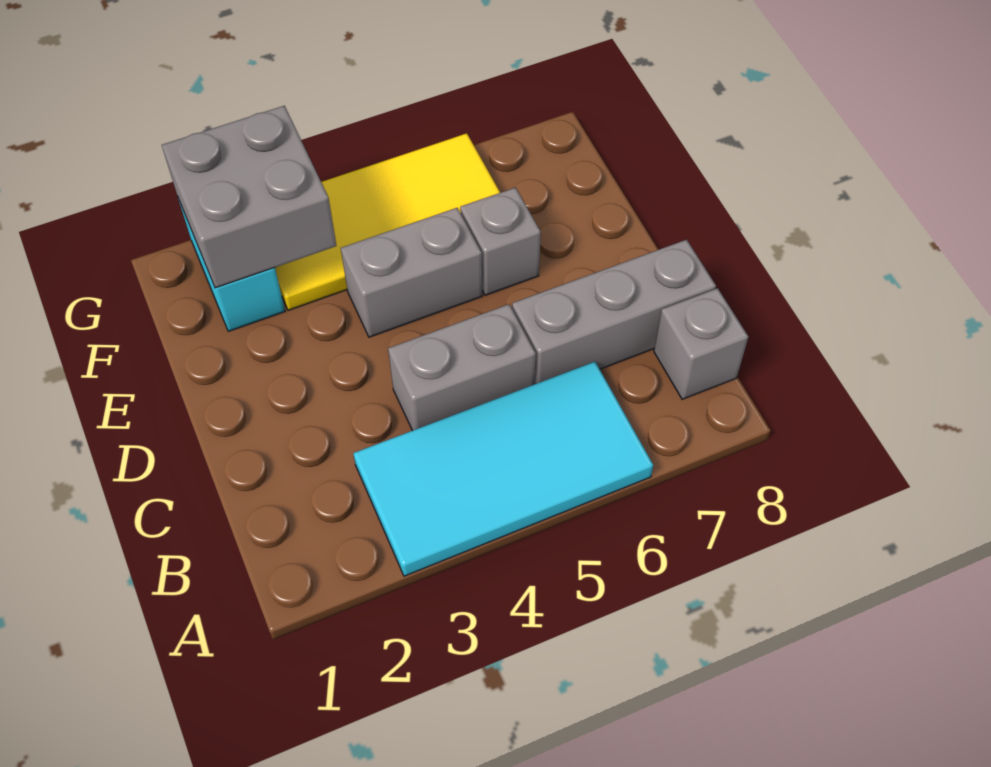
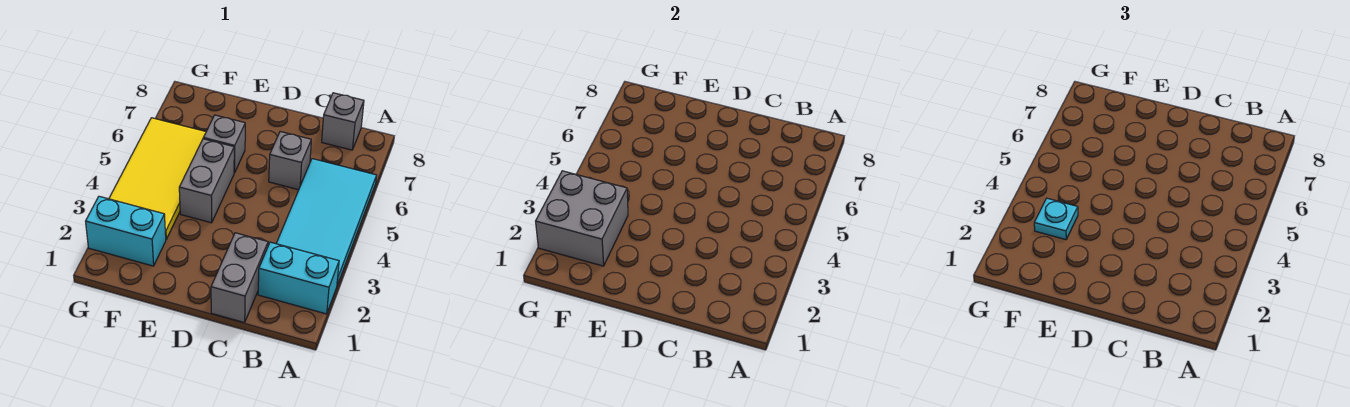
none -> cyan 1x2 brick [258,242,339,314]
grey 1x2 brick [388,304,536,430] -> grey 1x2 brick moved to [211,233,268,323]
grey 1x3 brick [512,240,716,384] -> grey 1x1 brick [269,132,311,190]
none -> cyan 1x1 plate [1034,198,1078,240]

